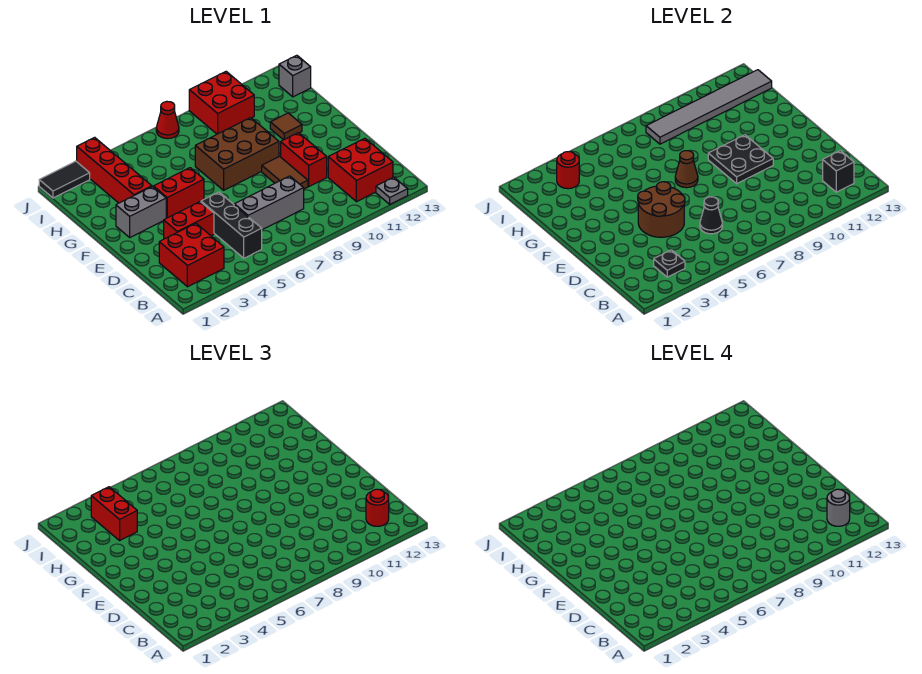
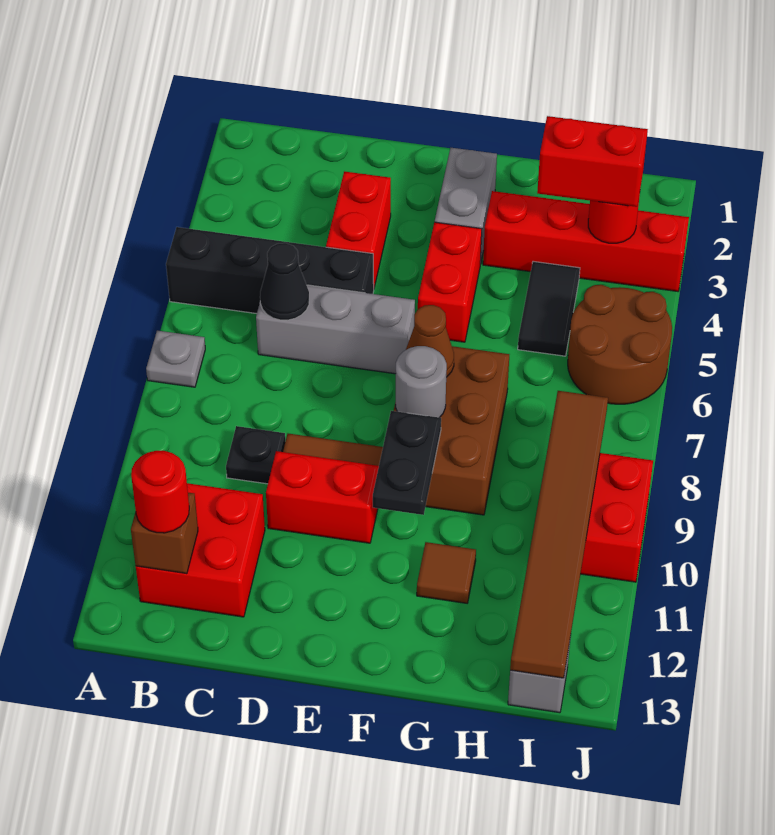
grey 1x1 plate [376,177,408,204] -> grey 1x1 plate moved to [146,331,205,387]
red 2x2 brick [159,223,224,287] -> none
black 1x1 plate [654,250,685,277] -> black 1x1 plate moved to [226,426,285,484]
black 1x3 brick [201,192,262,258] -> black 1x4 brick [166,227,374,314]
black 1x1 brick [823,151,854,192] -> brown 1x1 brick [131,493,198,574]
grey 1x1 round brick [827,489,850,526] -> grey 1x1 round brick moved to [396,346,447,418]
grey 1x3 brick [234,176,304,230] -> grey 1x3 brick turned to [256,285,415,374]
brown 2x2 round brick [638,182,685,237] -> brown 2x2 round brick moved to [568,285,672,404]
black 2x2 plate [708,135,773,184] -> black 1x2 plate [373,411,441,515]
grey 1x6 tile [646,70,772,144] -> brown 1x6 tile [510,391,608,678]
black 1x2 tile [39,161,90,198] -> black 1x2 tile moved to [518,261,580,356]
red 1x1 cone [156,102,179,139] -> none

